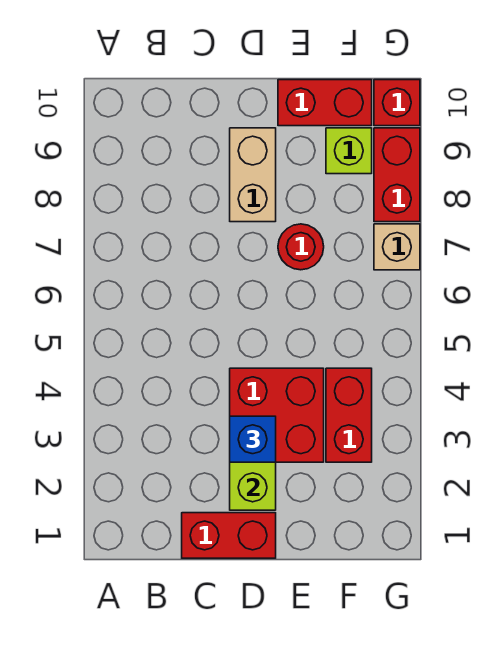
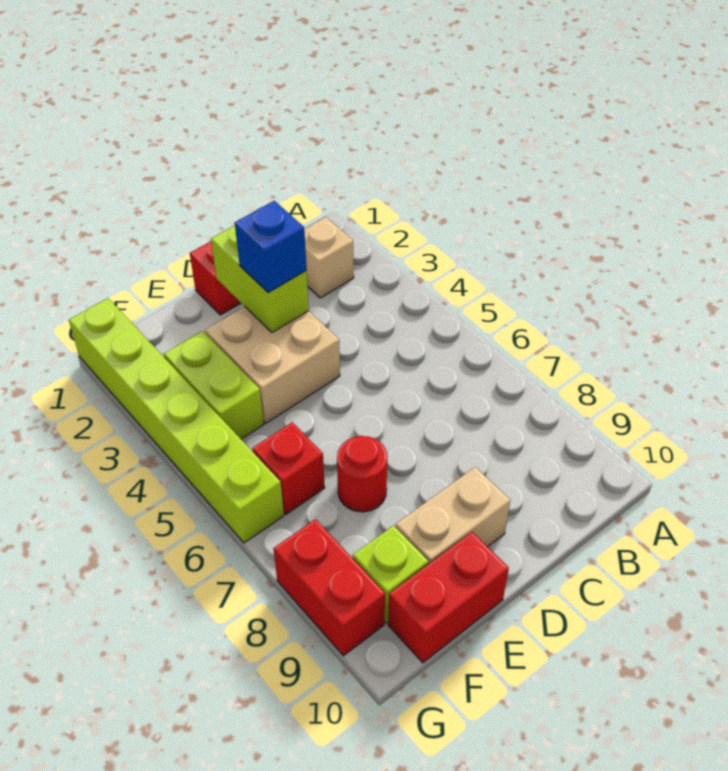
red 2x2 brick [230,368,324,462] -> tan 2x2 brick [205,306,340,423]
tan 1x2 brick [230,128,276,222] -> tan 1x2 brick turned to [395,467,510,564]
red 1x2 brick [326,368,372,462] -> lime 1x2 brick [164,331,264,439]
none -> lime 1x6 brick [69,298,284,543]
tan 1x1 brick [374,224,420,270] -> tan 1x1 brick moved to [304,217,354,298]
red 1x1 brick [374,80,420,126] -> red 1x1 brick moved to [252,422,325,514]

